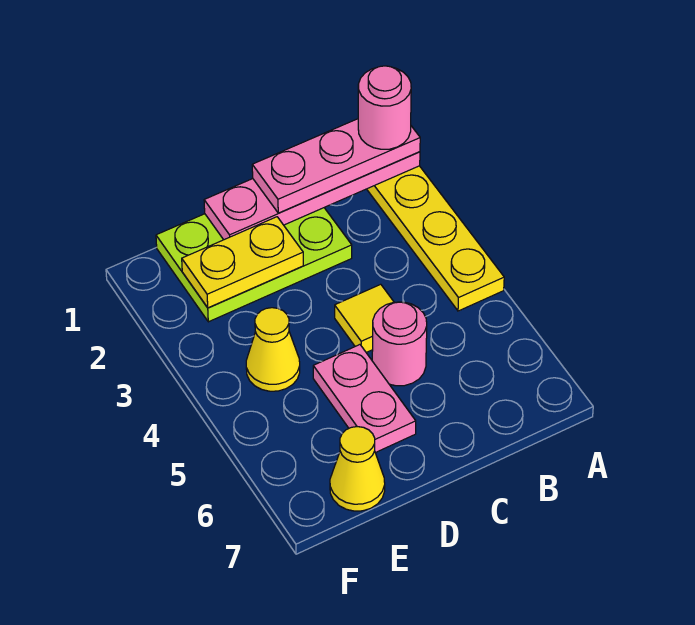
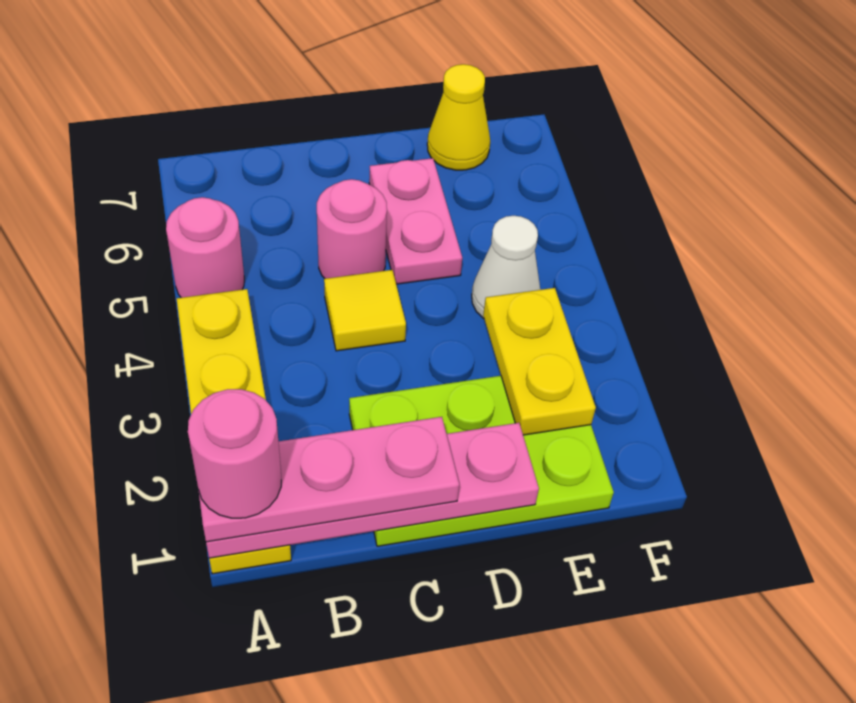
none -> pink 1x1 round brick [166,197,244,298]
yellow 1x2 plate [182,217,303,308] -> yellow 1x2 plate turned to [483,288,596,435]
yellow 1x1 cone [246,308,300,391] -> white 1x1 cone [472,216,540,319]

